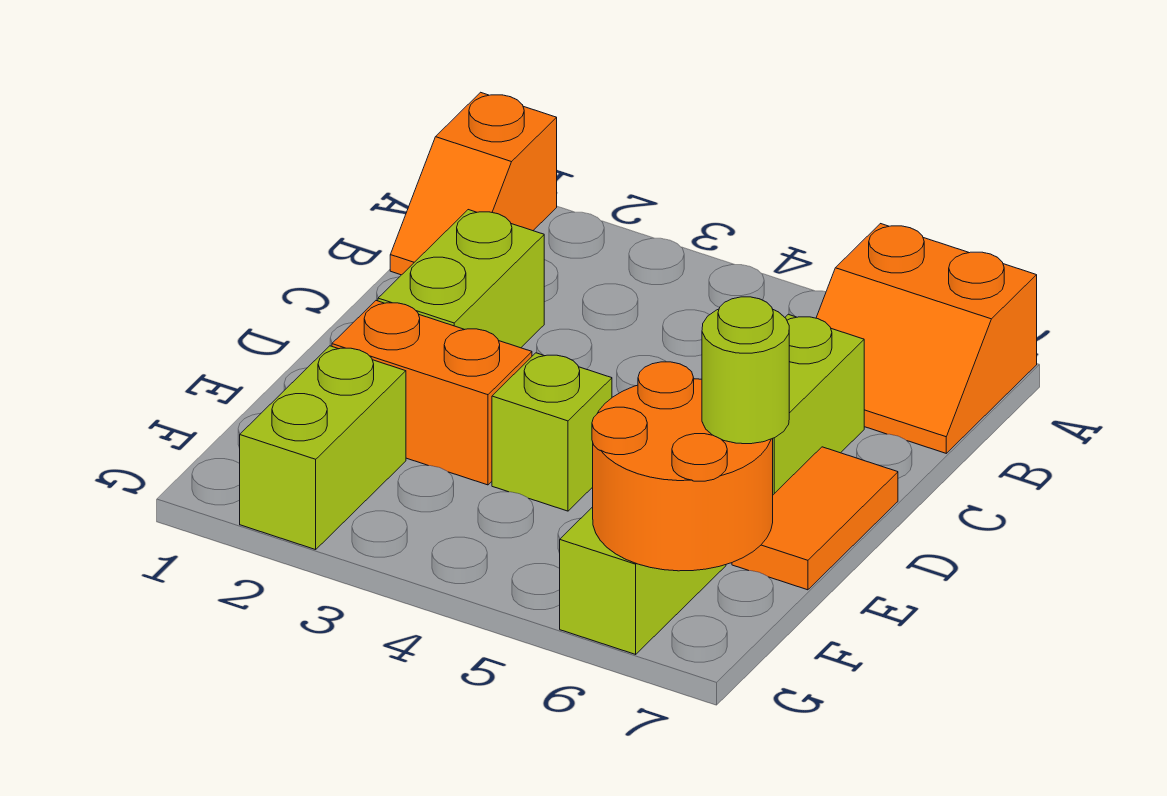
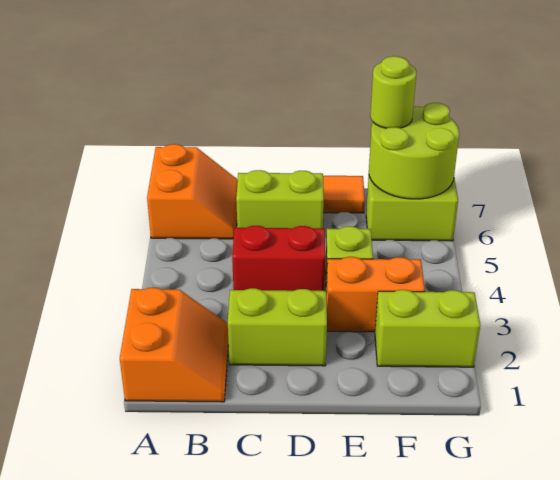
orange 1x2 slope [390,92,557,275] -> orange 2x2 slope [120,288,228,402]
none -> red 1x2 brick [232,226,325,291]
orange 1x2 brick [332,300,532,485] -> orange 1x2 brick turned to [326,257,425,332]
orange 2x2 round brick [592,362,773,571] -> lime 2x2 round brick [369,103,459,199]

